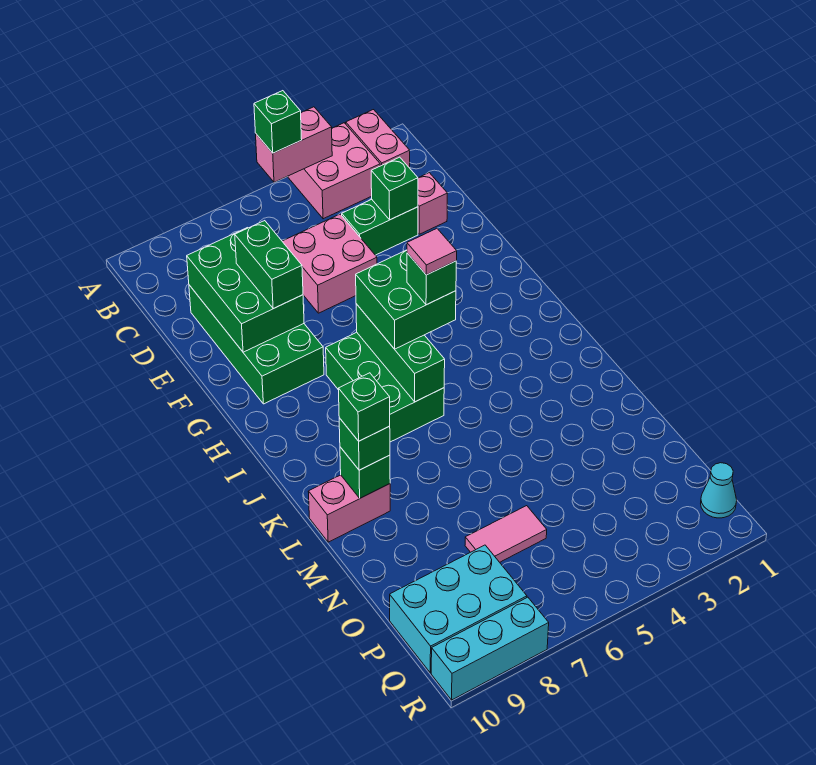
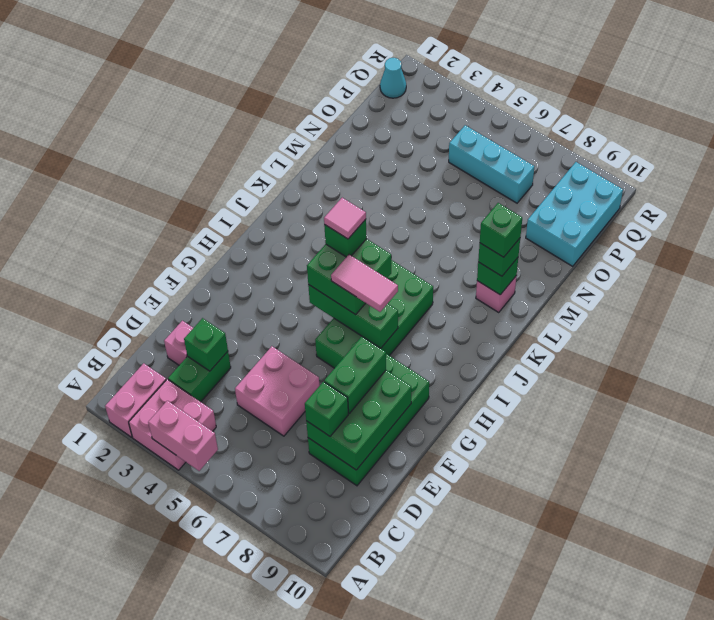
green 1x1 brick [254,91,302,153] -> green 1x1 brick moved to [305,382,348,436]
green 1x2 brick [342,200,418,255] -> green 1x2 brick turned to [168,351,231,402]
green 2x3 brick [326,332,444,442] -> green 2x4 brick [315,260,433,368]
green 1x3 brick [356,304,445,402] -> green 1x3 brick turned to [308,285,398,348]
pink 1x2 brick [308,475,390,542] -> pink 1x1 brick [476,275,517,312]
pink 1x2 tile [465,506,547,562] -> pink 1x2 tile moved to [331,255,398,312]
cyan 2x3 brick [390,545,527,673] -> cyan 2x3 brick turned to [526,162,623,266]
cyan 1x3 brick [431,597,549,700] -> cyan 1x3 brick moved to [449,125,534,203]

